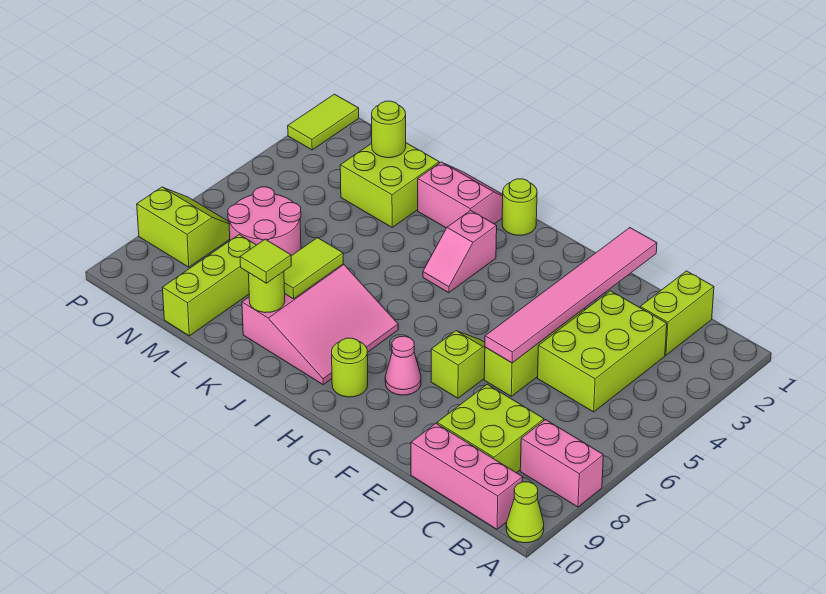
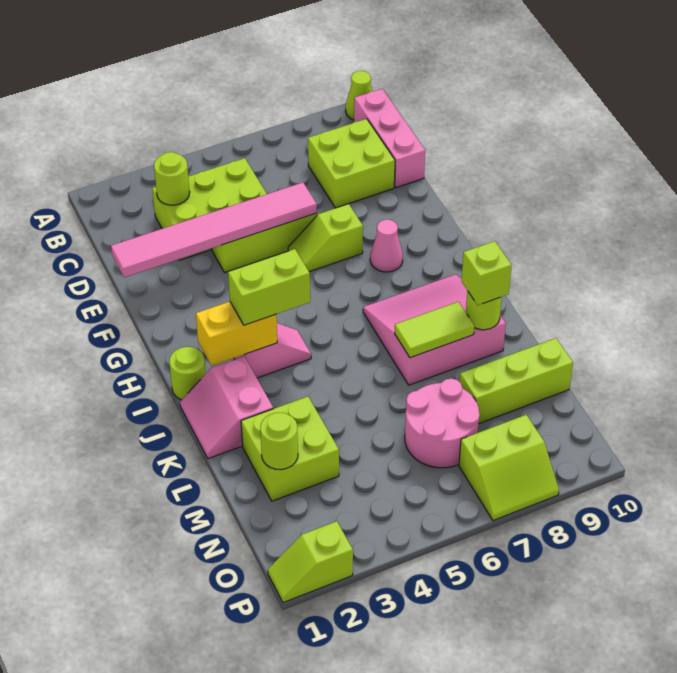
pink 1x2 brick [520,420,603,507] -> none
lime 1x2 brick [640,271,714,355] -> lime 1x2 brick moved to [228,249,310,325]
lime 1x1 round brick [332,338,368,397] -> lime 1x1 round brick moved to [154,152,190,205]
none -> yellow 1x2 brick [196,302,277,366]
lime 1x1 tile [240,239,291,283] -> lime 1x1 brick [461,241,512,305]
lime 2x2 slope [137,187,230,267] -> lime 2x2 slope turned to [459,415,559,521]
lime 1x2 tile [288,94,359,150] -> lime 1x2 slope [268,521,353,603]

